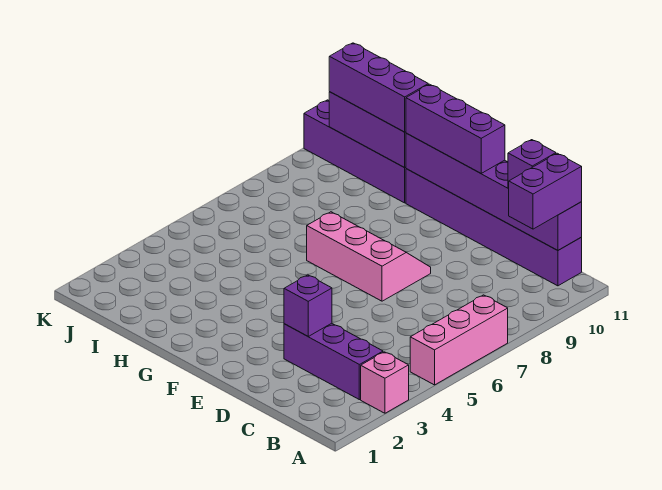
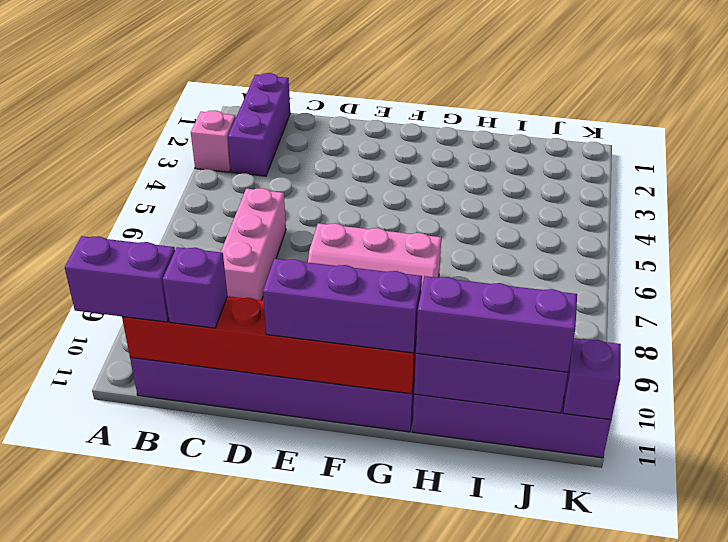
pink 1x3 brick [410,295,508,385] -> pink 1x3 brick moved to [221,188,286,300]
purple 1x3 brick [284,323,383,400] -> purple 1x3 brick turned to [228,73,290,176]
purple 1x2 brick [509,153,582,229] -> purple 1x2 brick turned to [65,236,175,322]
purple 1x6 brick [406,133,582,250] -> red 1x6 brick [122,296,416,394]
purple 1x1 brick [284,275,332,336] -> purple 1x1 brick moved to [563,338,621,420]

